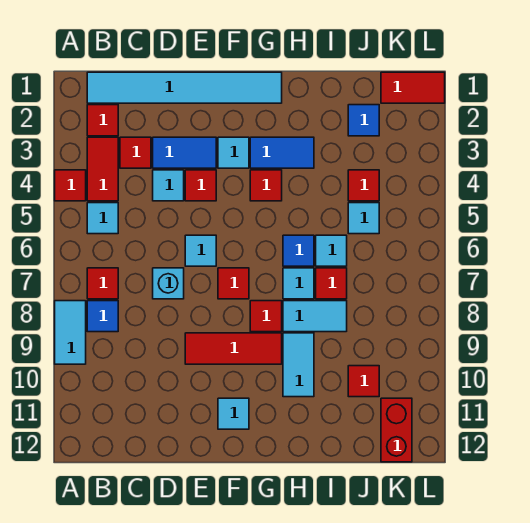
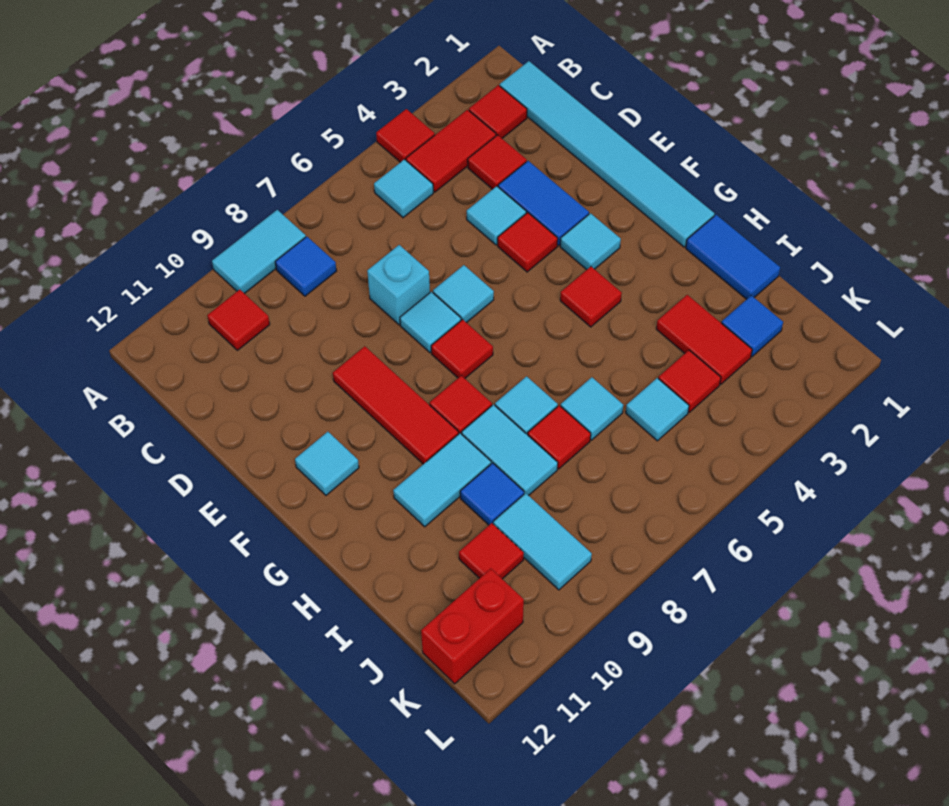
red 1x1 tile [87,268,118,299] -> red 1x1 tile moved to [207,290,270,350]
none -> cyan 1x1 tile [400,292,461,353]
blue 1x2 tile [250,137,314,168] -> blue 1x2 tile moved to [686,215,780,299]
blue 1x1 tile [283,235,314,266] -> blue 1x1 tile moved to [460,463,524,525]
none -> cyan 1x2 tile [493,493,592,590]
red 1x2 tile [381,72,445,103] -> red 1x2 tile moved to [656,295,752,384]

